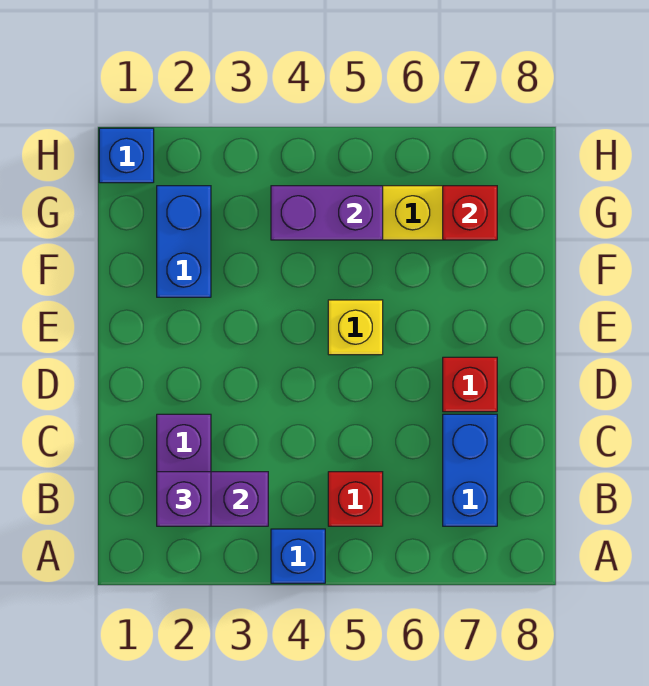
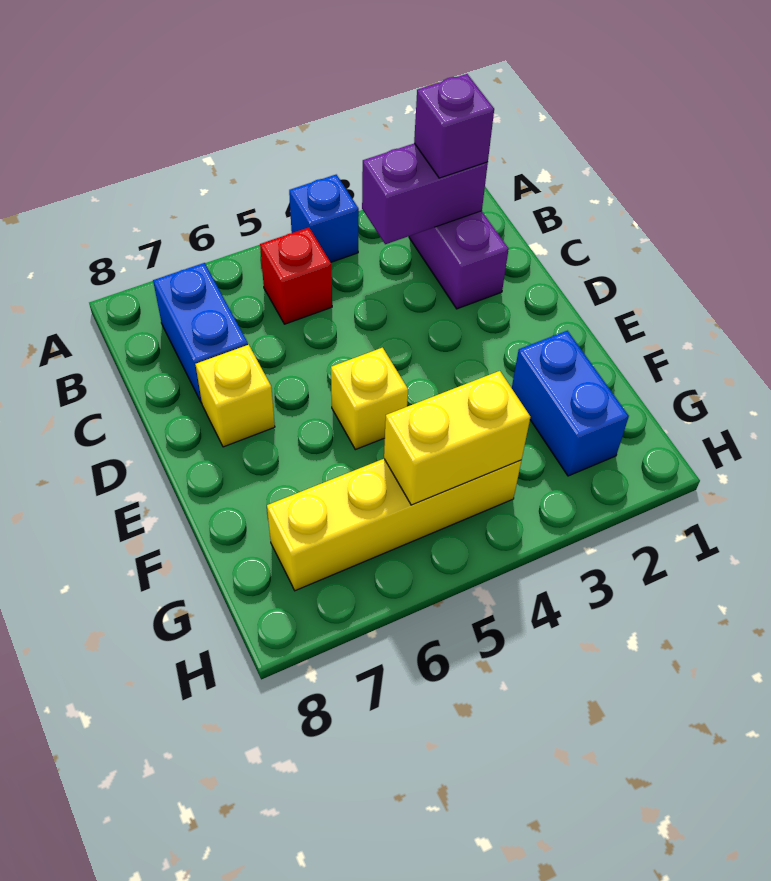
red 1x1 brick [443,357,497,412] -> yellow 1x1 brick [195,345,275,447]
purple 1x2 brick [271,186,383,240] -> yellow 1x2 brick [384,371,530,505]
red 1x1 brick [443,186,497,240] -> none
blue 1x1 brick [99,128,154,183] -> none

